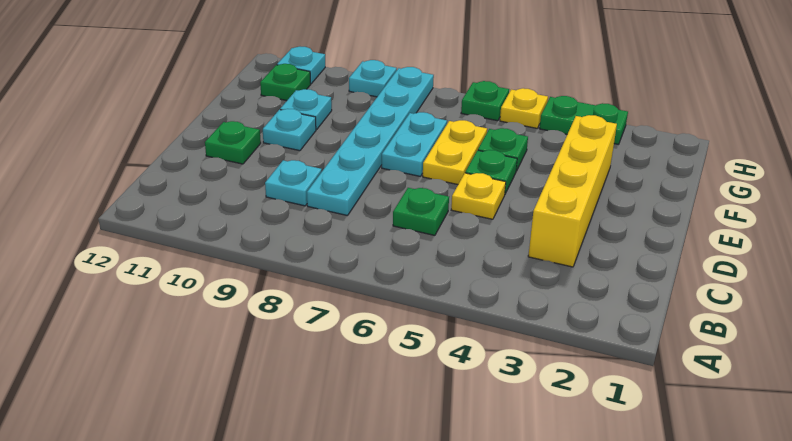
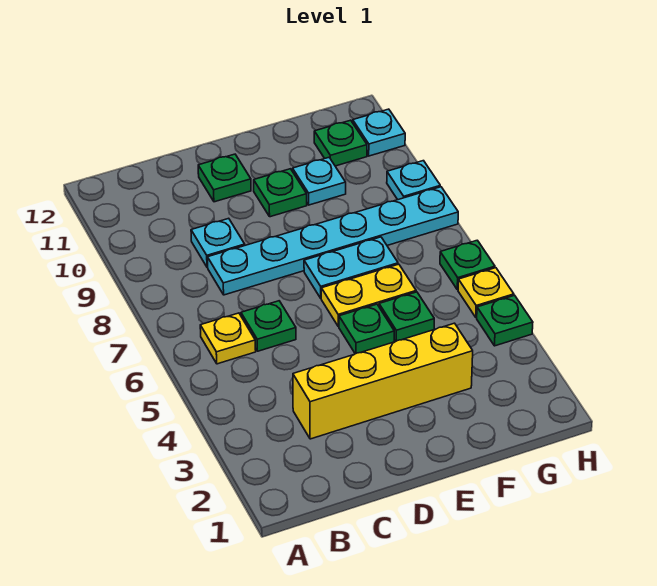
yellow 1x1 plate [451,173,506,219] -> yellow 1x1 plate moved to [200,313,256,364]
cyan 1x1 plate [263,109,316,151] -> green 1x1 plate [254,169,307,217]
green 1x2 plate [539,96,628,144] -> green 1x1 plate [477,295,533,346]

